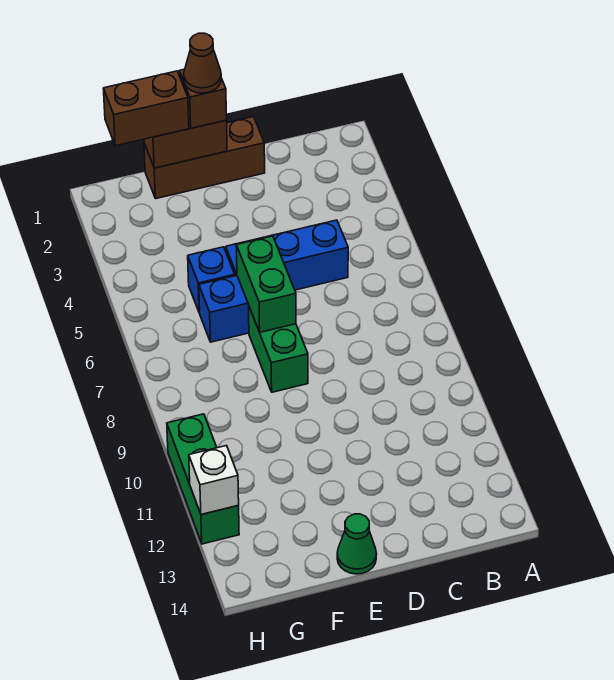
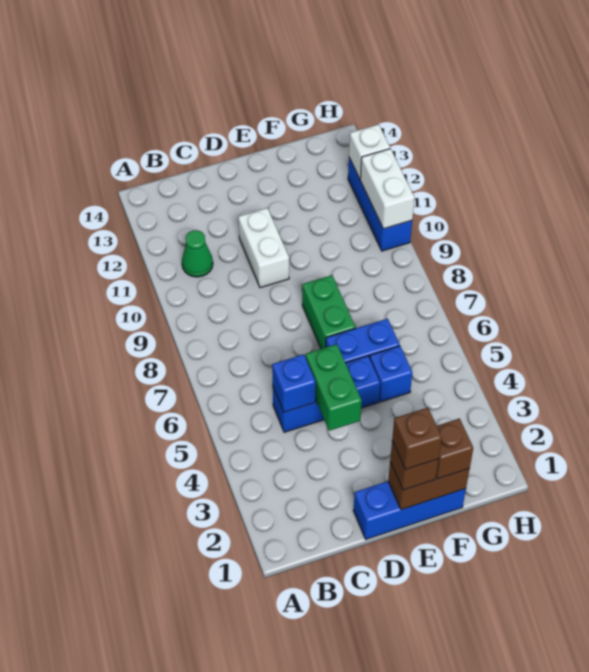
none -> blue 1x1 brick [272,354,316,412]
brown 1x3 brick [144,117,265,199] -> blue 1x3 brick [353,481,466,539]
none -> white 1x2 brick [238,208,289,288]
brown 1x1 cone [184,33,221,93] -> brown 1x1 brick [392,408,442,470]
green 1x2 brick [236,236,296,332] -> green 1x2 brick moved to [306,344,362,431]
green 1x1 cone [337,514,377,574] -> green 1x1 cone moved to [182,230,213,277]
brown 1x2 brick [103,71,189,146] -> brown 1x1 brick [436,418,473,479]
green 1x3 brick [167,414,239,544] -> blue 1x3 brick [348,158,412,251]
none -> white 1x2 brick [360,149,415,229]

